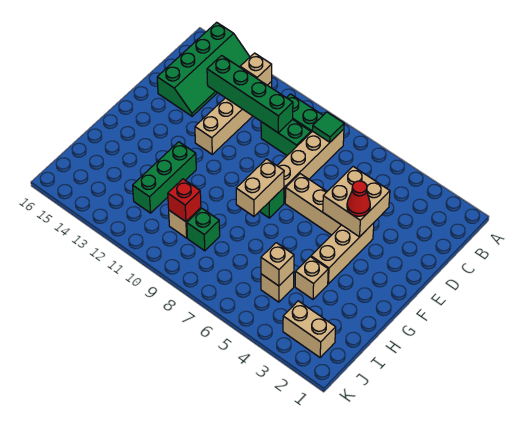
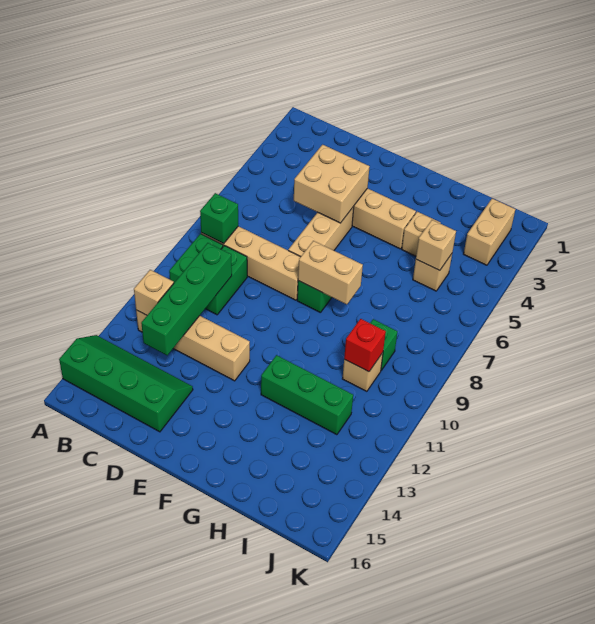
green 1x1 tile [312,112,344,142] -> green 1x1 brick [200,193,238,244]
red 1x1 cone [347,181,370,216] -> none

